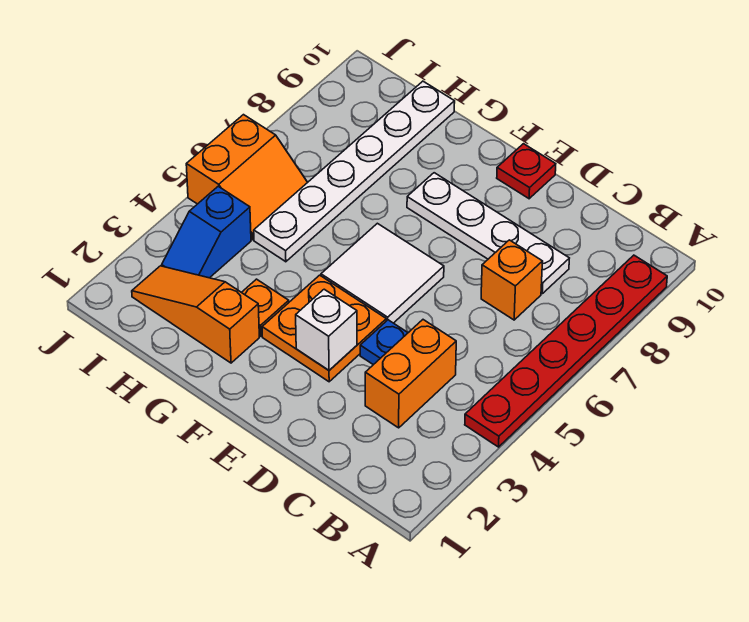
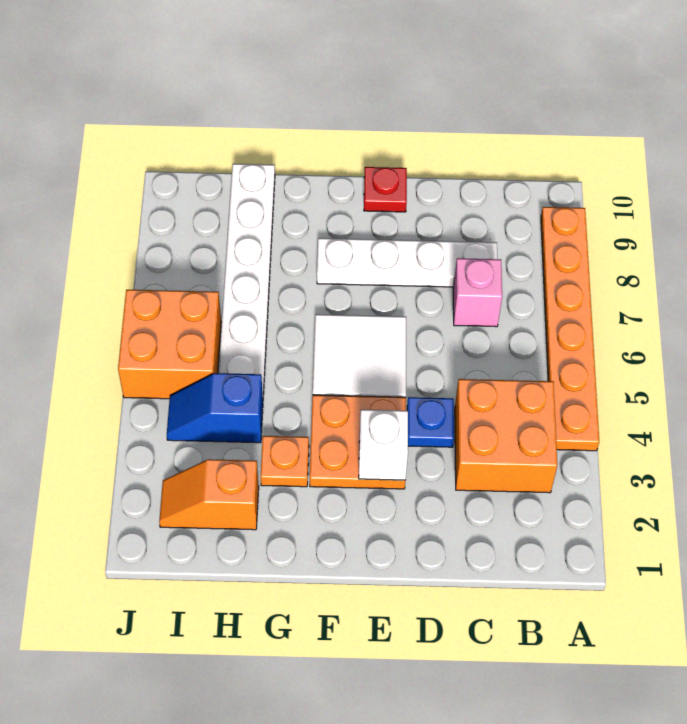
red 1x6 plate [465,255,667,447] -> orange 1x6 plate [541,207,599,451]
orange 1x2 brick [365,320,456,428] -> orange 2x2 brick [455,379,557,493]
orange 1x1 brick [481,240,543,320] -> pink 1x1 brick [453,258,502,327]
orange 1x3 slope [132,266,259,363] -> orange 1x2 slope [159,459,259,530]
blue 1x2 slope [162,186,251,278] -> blue 1x2 slope turned to [167,373,263,443]
orange 2x2 slope [186,115,308,240] -> orange 2x2 brick [118,290,221,399]

